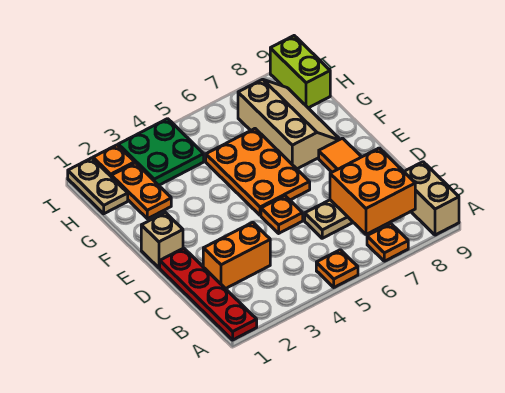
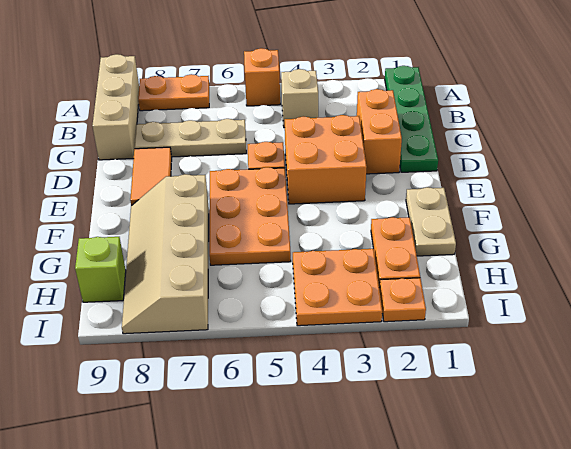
red 1x4 plate [160,248,257,340] -> green 1x4 plate [385,66,438,172]
orange 1x1 plate [316,250,358,287] -> orange 1x1 brick [244,48,280,106]
orange 1x1 plate [367,224,408,261] -> orange 1x2 plate [138,74,209,111]
tan 1x2 brick [404,162,459,235] -> tan 1x3 brick [92,54,139,160]
orange 2x2 brick [330,148,415,234] -> orange 2x2 brick moved to [285,115,367,204]
orange 1x2 brick [203,222,270,289] -> orange 1x2 brick turned to [357,89,402,174]
tan 1x1 brick [141,213,183,268] -> tan 1x1 brick moved to [281,69,318,128]
tan 2x3 slope [238,79,340,169] -> tan 2x4 slope [122,174,209,334]
tan 1x2 plate [68,158,128,214] -> tan 1x2 plate moved to [406,187,456,256]
green 2x2 plate [118,119,204,185] -> orange 2x2 plate [293,249,382,326]
lime 1x2 brick [270,36,330,108] -> lime 1x1 brick [75,237,126,302]

